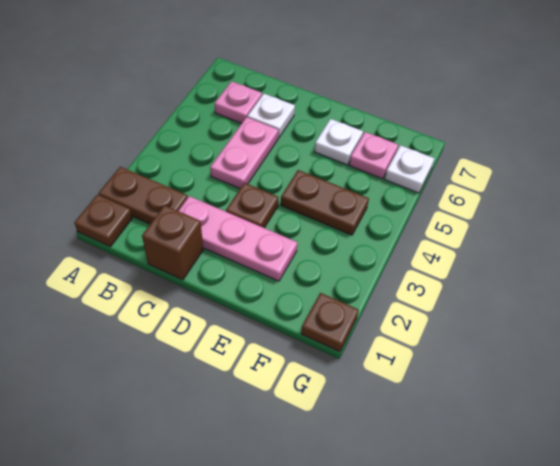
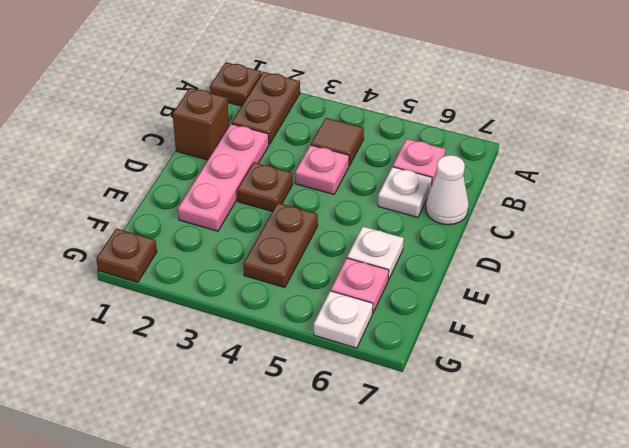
none -> brown 1x1 tile [311,118,364,166]
pink 1x2 plate [210,117,278,188] -> pink 1x1 plate [295,145,349,194]
none -> white 1x1 cone [426,155,469,225]

